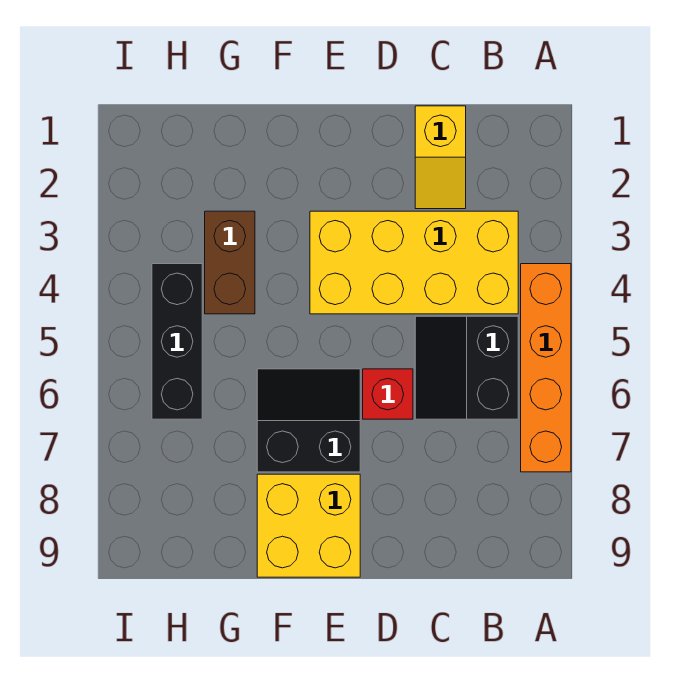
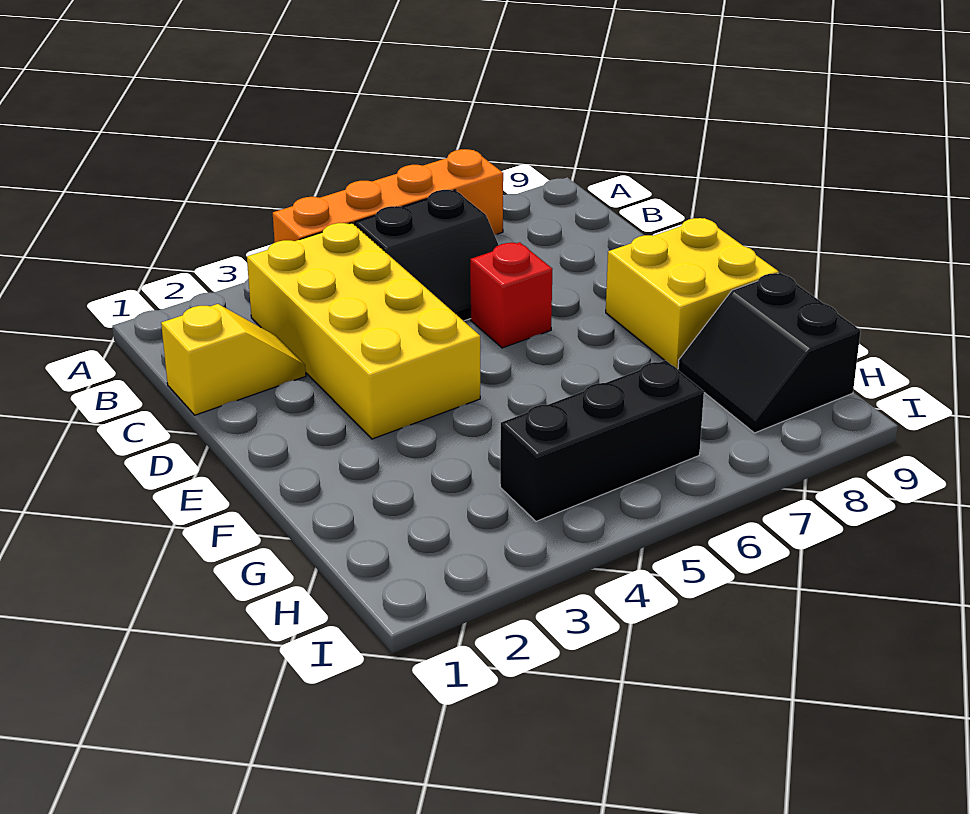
black 2x2 slope [257,369,360,472] -> black 2x2 slope moved to [678,273,861,433]
brown 1x2 brick [205,211,255,314] -> none

